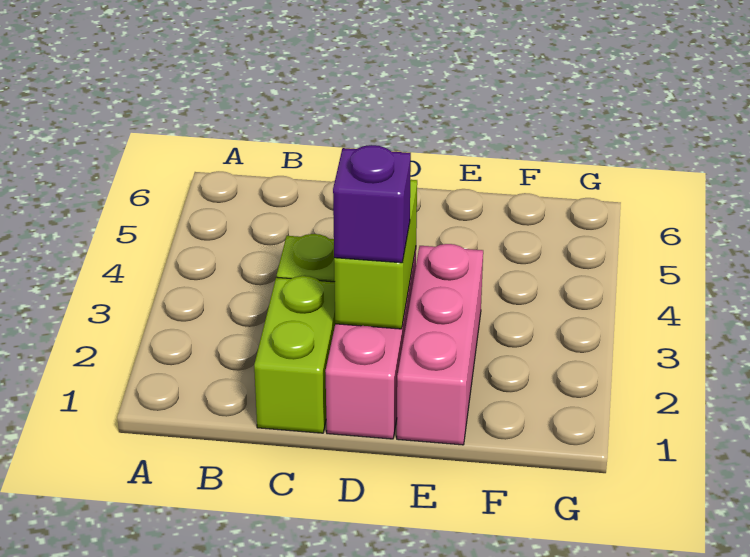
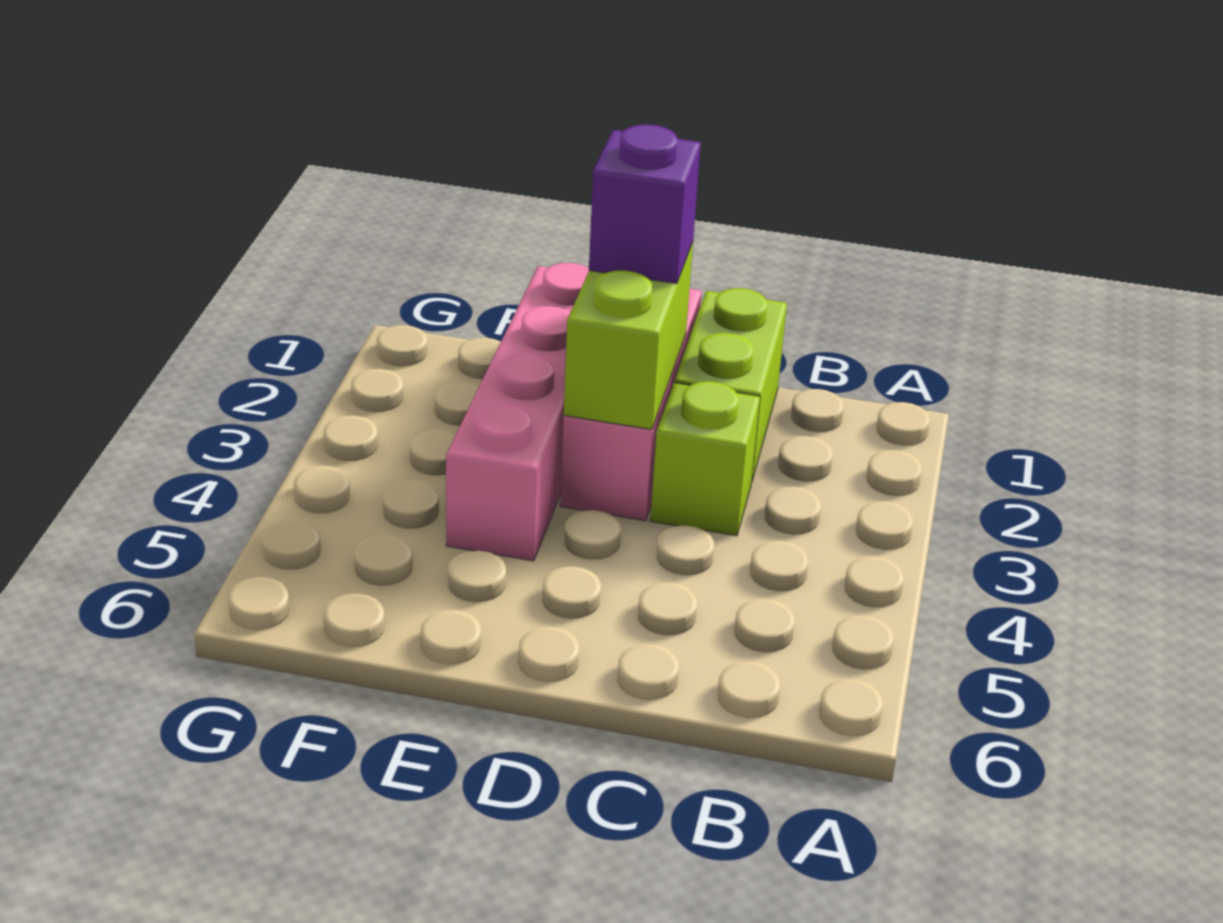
pink 1x3 brick [397,244,483,445] -> pink 1x4 brick [446,263,589,561]

